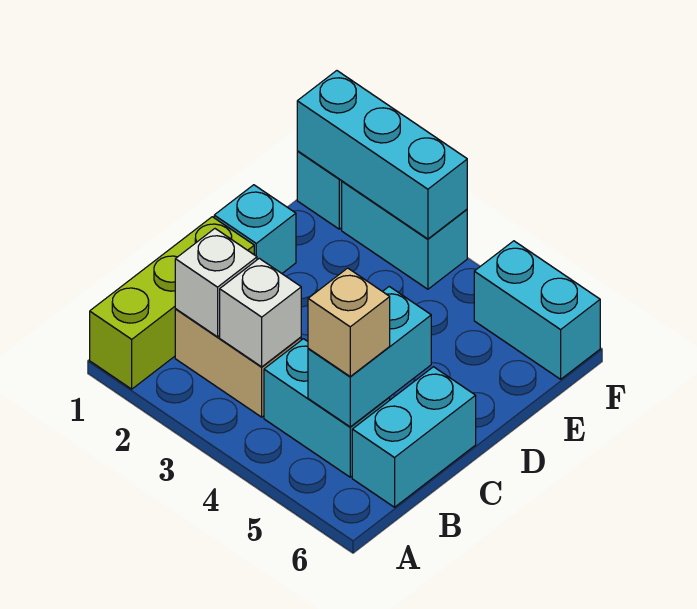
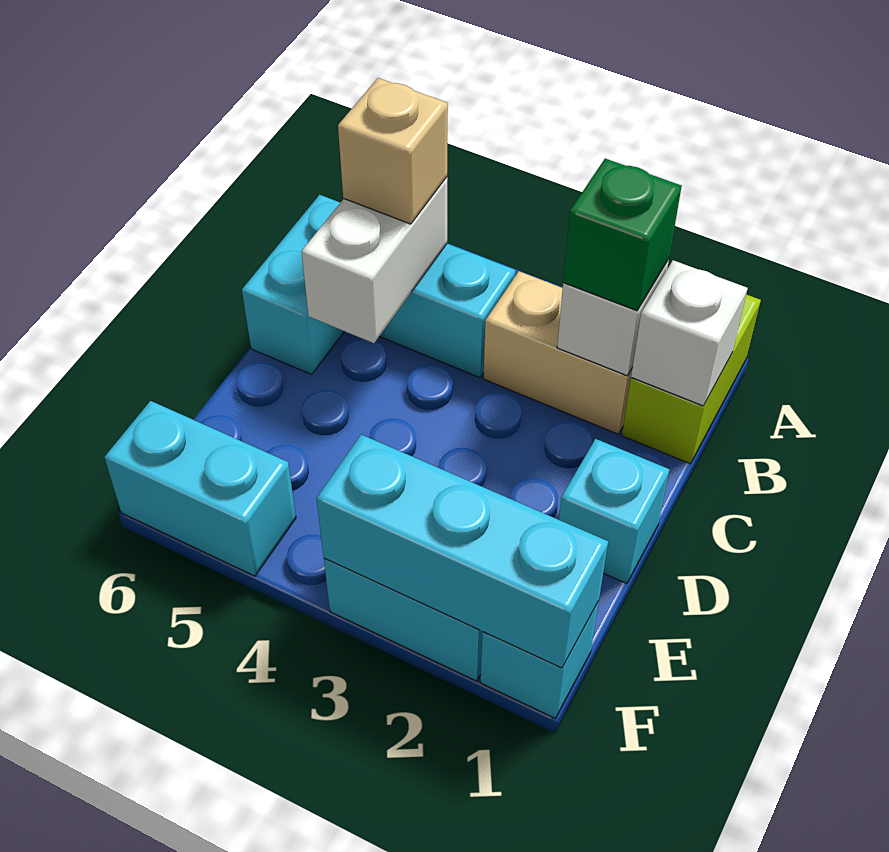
lime 1x3 brick [90,217,254,389] -> lime 1x2 brick [622,294,761,464]
none -> green 1x1 brick [563,159,682,311]
white 1x1 brick [220,258,301,367] -> white 1x1 brick moved to [631,260,748,406]
cyan 1x2 brick [308,287,431,427] -> white 1x2 brick [301,177,447,343]

